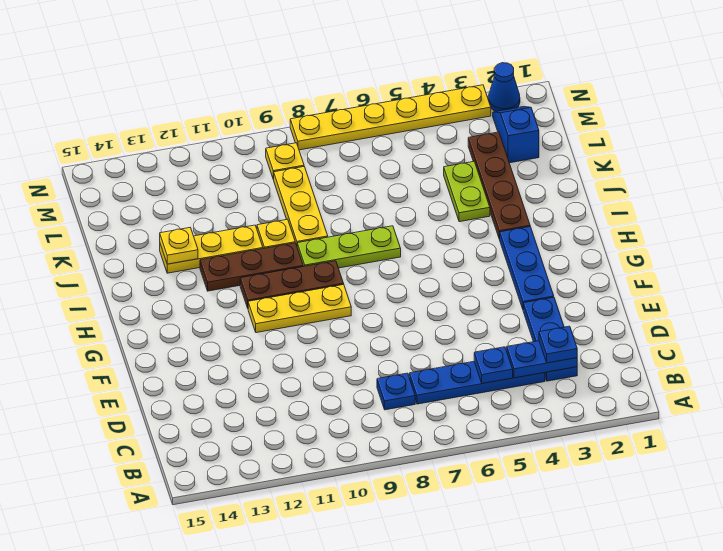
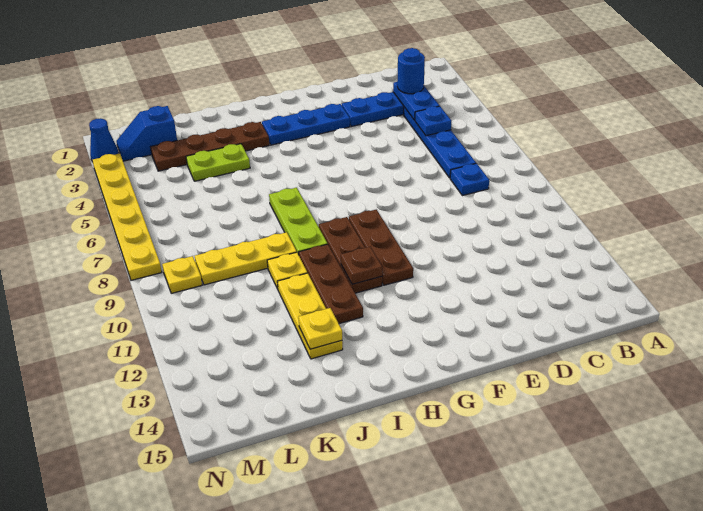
blue 1x1 plate [539,326,577,363] -> blue 1x1 round brick [397,48,425,94]
yellow 1x3 plate [248,285,351,333] -> brown 1x3 plate [349,209,413,285]
none -> brown 1x1 plate [341,247,382,284]

